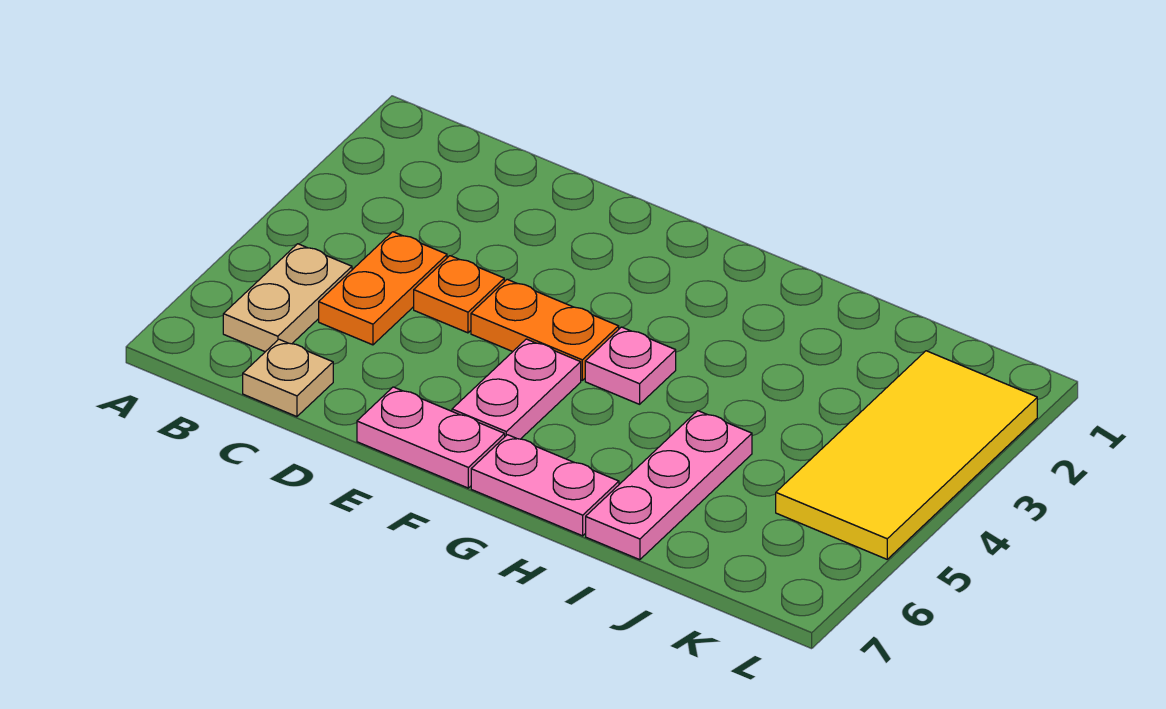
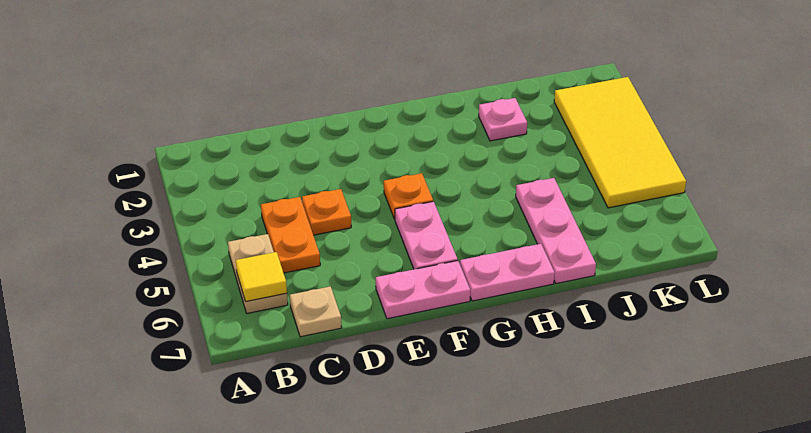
none -> yellow 1x1 tile [236,252,287,302]
orange 1x2 plate [471,279,619,380] -> orange 1x1 plate [384,173,433,219]
pink 1x1 plate [585,327,676,404] -> pink 1x1 plate moved to [479,98,527,141]

